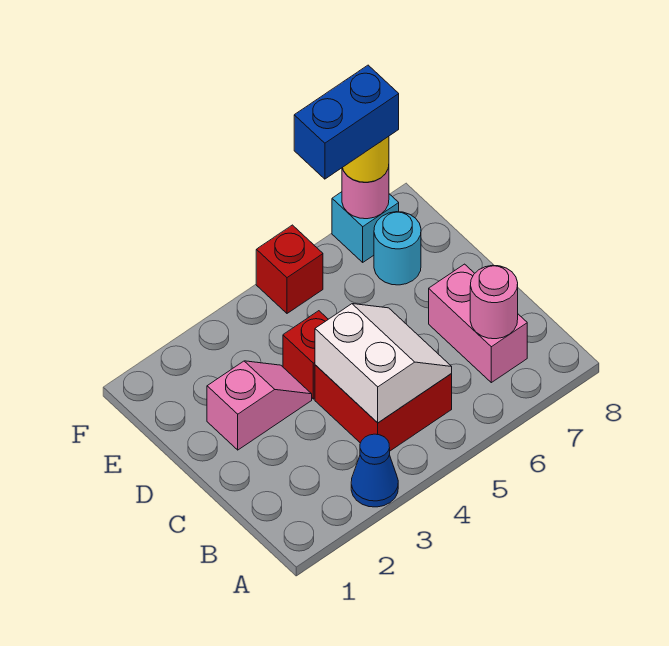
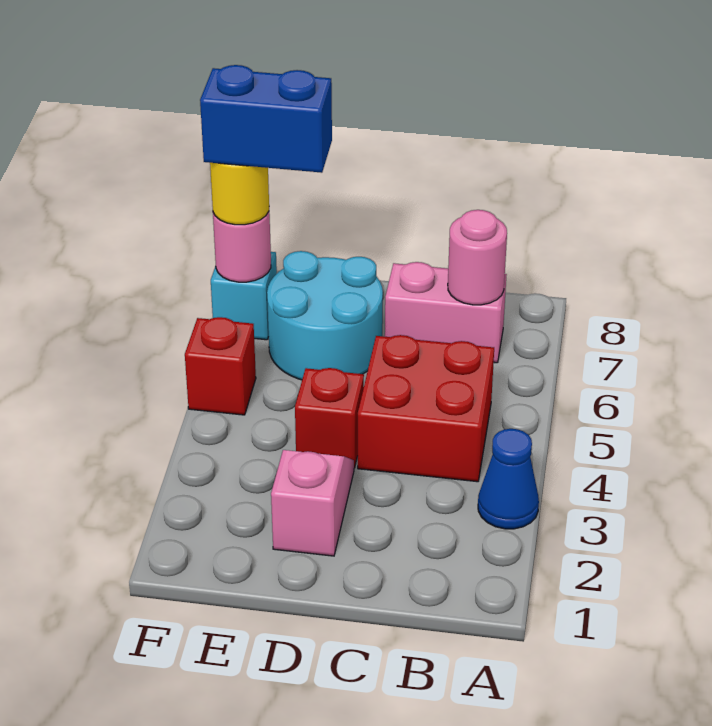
white 2x2 slope [315,304,452,423] -> none
cyan 1x1 round brick [374,212,421,285] -> cyan 2x2 round brick [267,251,383,380]
blue 1x2 brick [294,65,399,179] -> blue 1x2 brick turned to [200,65,332,173]

